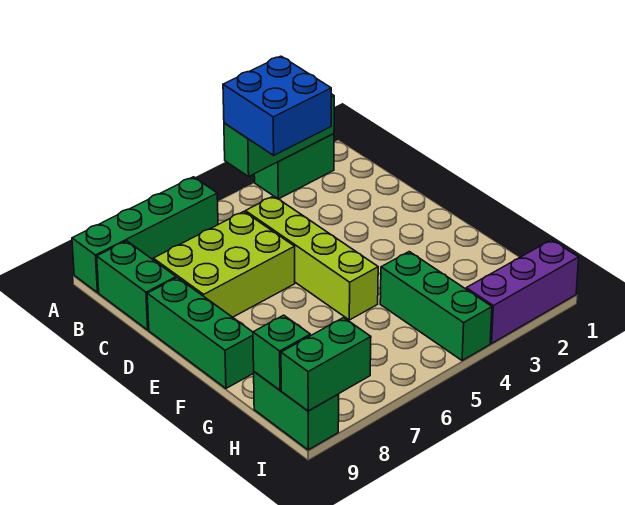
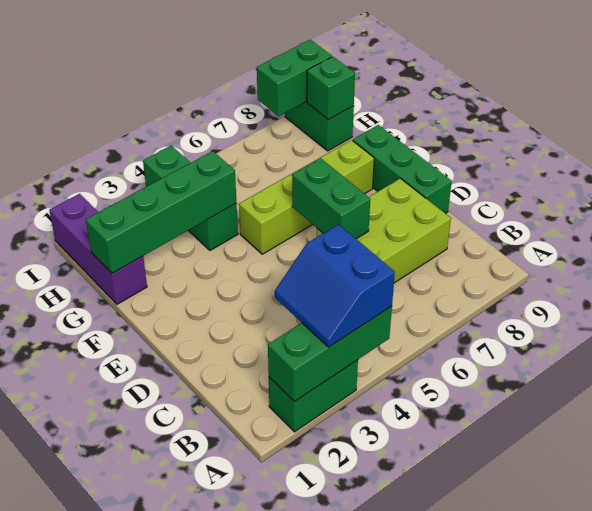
blue 2x2 brick [223,56,331,155] -> blue 2x2 slope [274,224,395,347]
green 1x4 brick [72,177,218,292] -> green 1x4 brick moved to [86,151,236,273]
green 1x2 brick [97,241,176,330] -> green 1x2 brick moved to [292,158,370,239]
lime 1x4 brick [245,196,378,320] -> lime 1x4 brick turned to [239,140,374,254]
purple 1x3 brick [466,240,579,343] -> purple 1x3 brick turned to [49,194,147,304]

